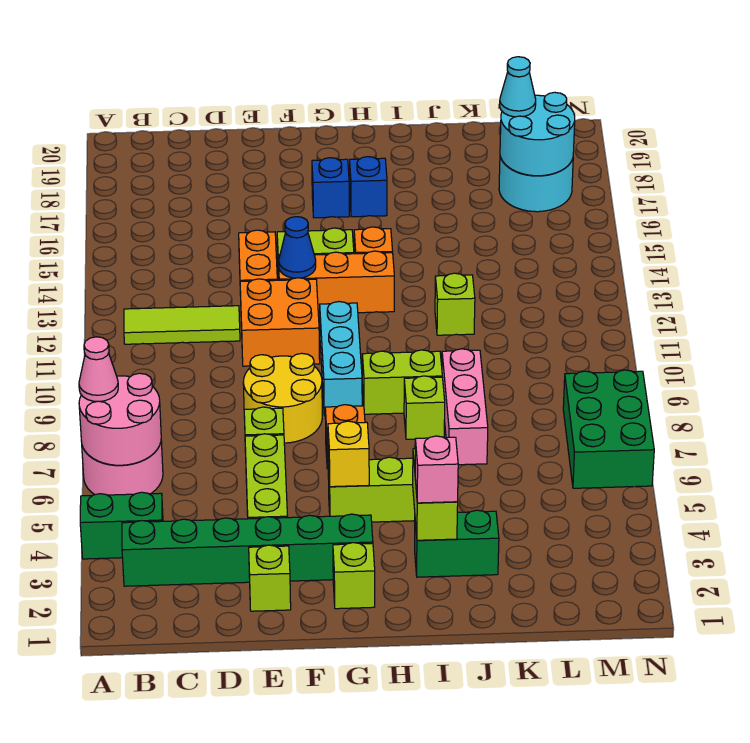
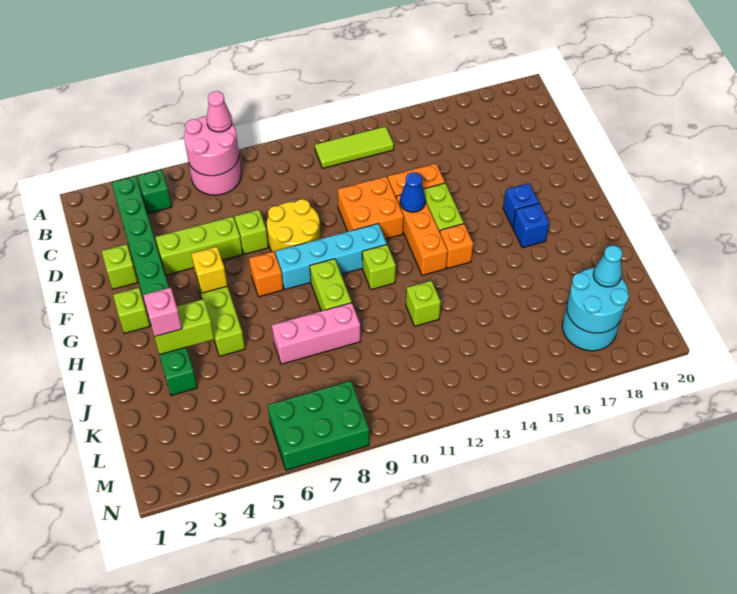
green 1x2 brick [80,492,163,559] -> green 1x1 brick [137,170,172,214]
lime 1x3 tile [124,306,240,344] -> lime 1x3 tile turned to [315,126,394,168]
cyan 1x3 brick [320,302,362,415] -> cyan 1x4 brick [275,224,387,289]
lime 1x1 brick [404,376,445,439] -> lime 1x1 brick moved to [362,245,396,290]

